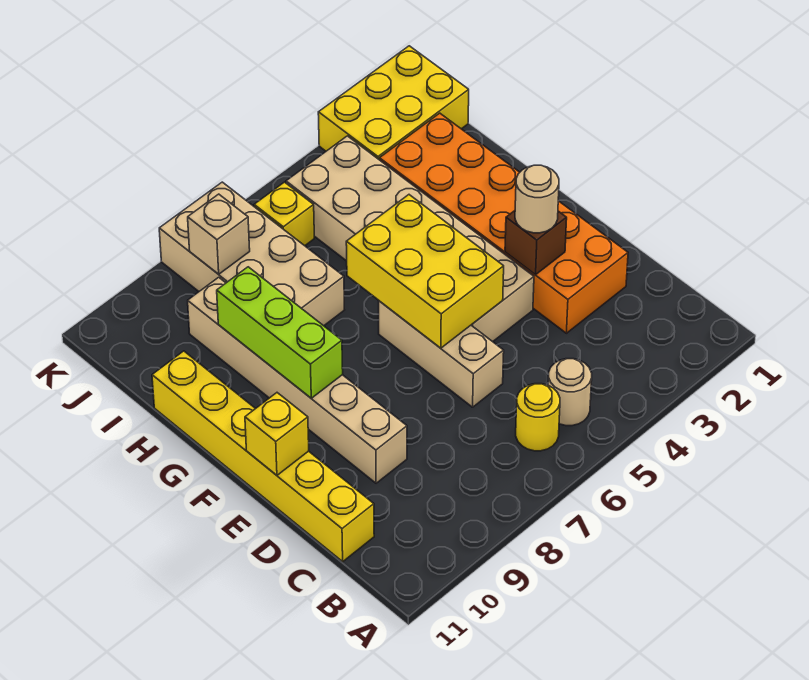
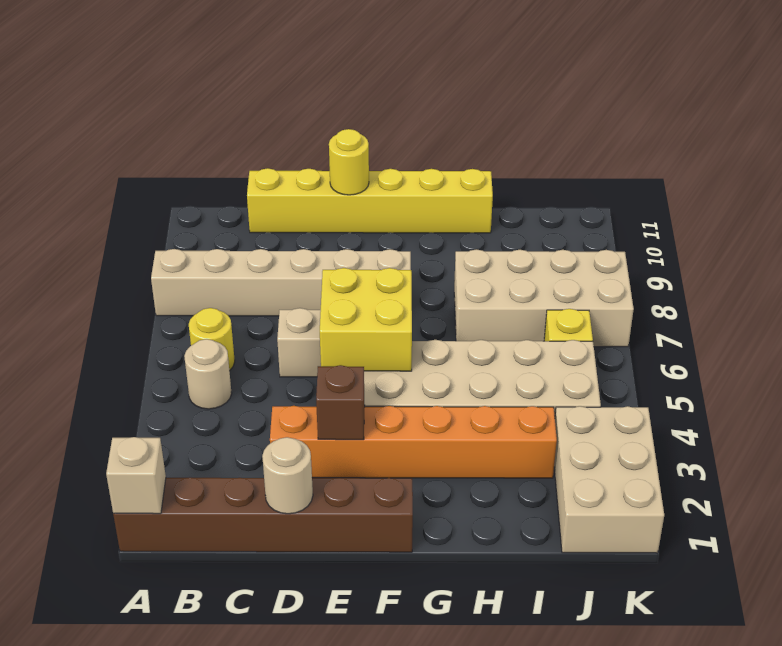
none -> brown 1x6 brick [113,477,413,552]
orange 2x6 brick [380,113,628,333] -> orange 1x6 brick [270,406,557,478]
tan 1x6 brick [188,277,407,483] -> tan 1x6 brick moved to [151,249,411,316]
tan 1x1 round brick [515,165,559,233] -> tan 1x1 round brick moved to [262,437,313,514]
yellow 2x3 brick [346,195,504,348] -> yellow 2x2 brick [320,268,412,371]
yellow 1x1 brick [245,393,309,475] -> yellow 1x1 round brick [329,129,369,195]
lime 1x3 brick [217,267,343,398] -> none
yellow 2x3 brick [318,46,469,160] -> tan 2x3 brick [554,406,664,553]
tan 1x1 brick [188,194,250,274] -> tan 1x1 brick moved to [106,437,166,514]

